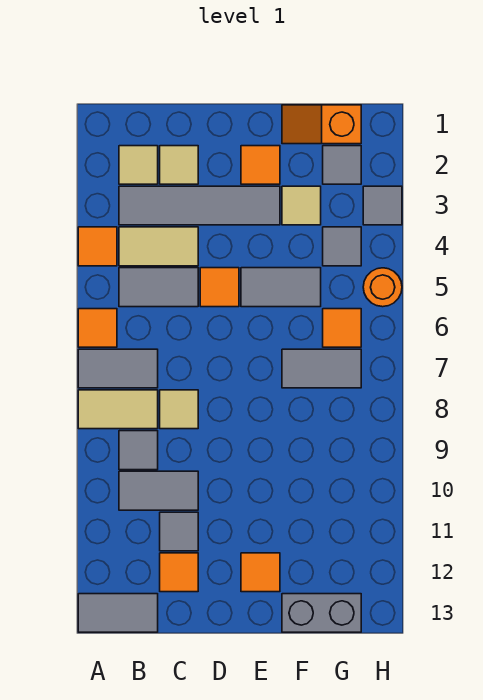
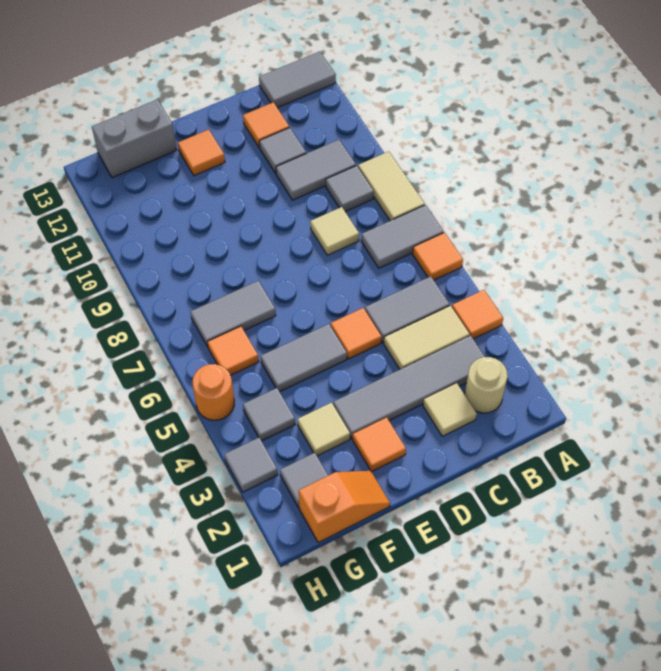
tan 1x2 tile [78,390,158,429] -> tan 1x2 tile turned to [358,152,425,221]
tan 1x1 tile [119,146,158,184] -> tan 1x1 round brick [465,357,508,413]

